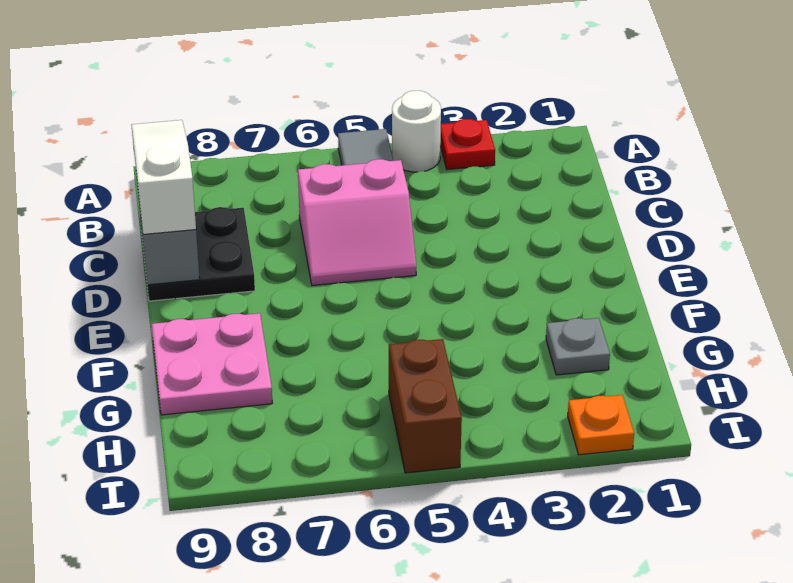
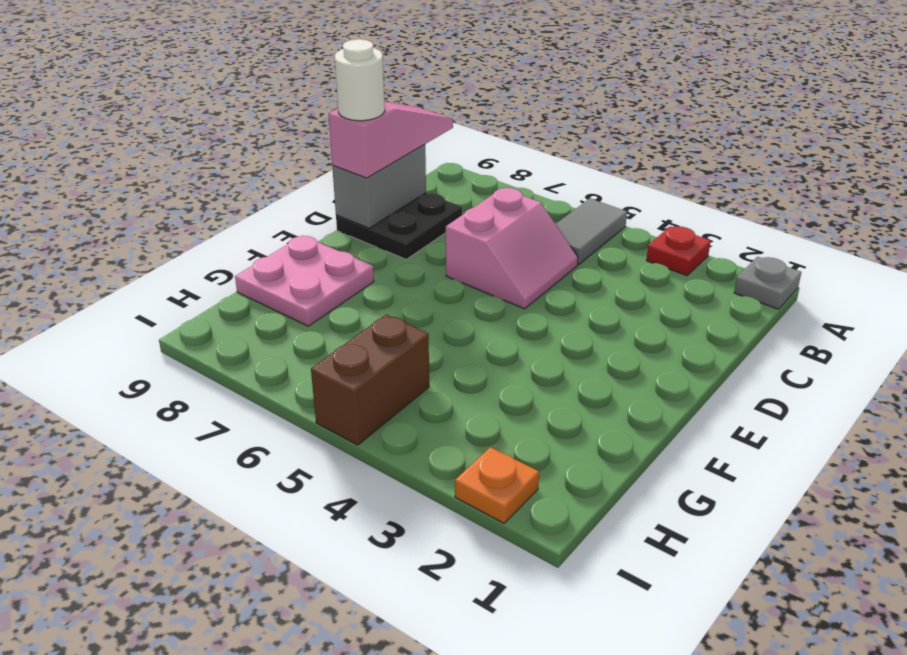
white 1x1 round brick [392,91,441,172] -> white 1x1 round brick moved to [335,39,385,121]
white 1x3 slope [131,120,196,234] -> pink 1x3 slope [329,101,453,178]
pink 2x2 slope [298,159,416,285] -> pink 2x2 slope turned to [446,188,578,309]
grey 1x1 plate [546,318,610,375] -> grey 1x1 plate moved to [734,257,801,309]

